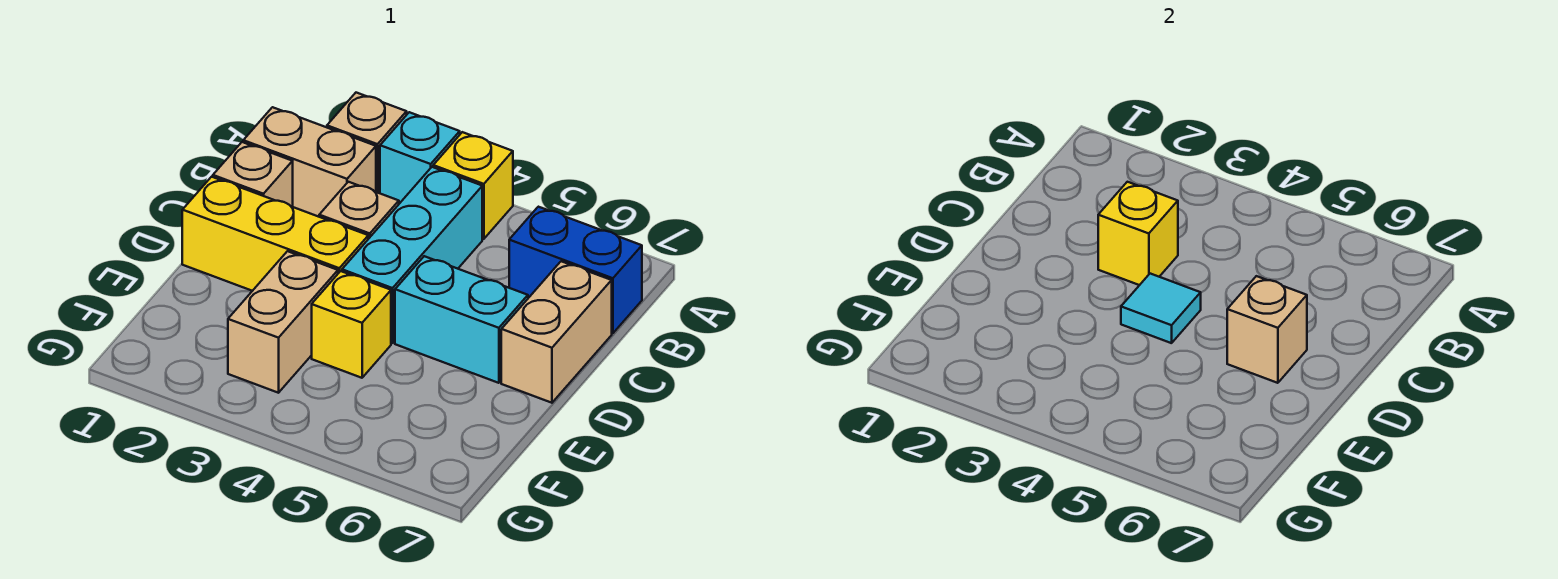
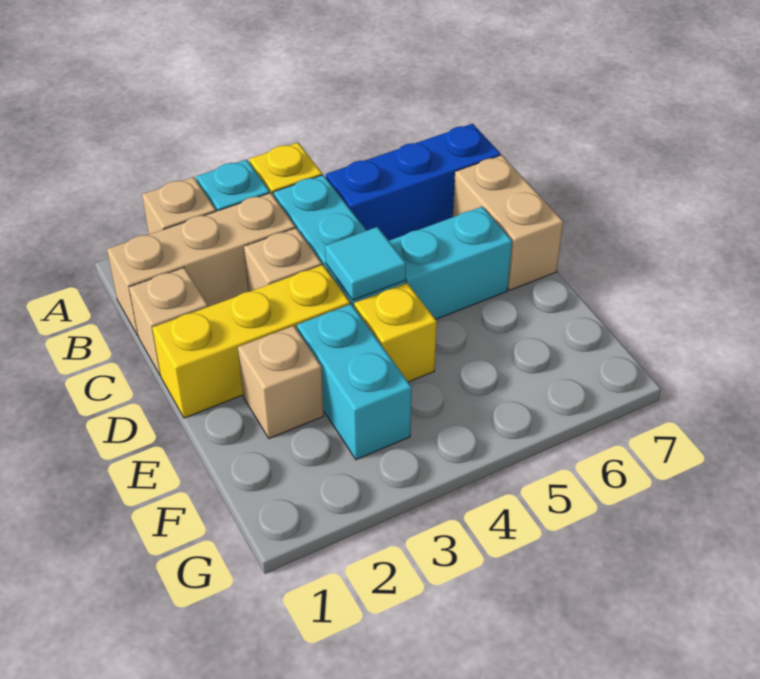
tan 1x2 brick [243,107,376,217] -> tan 1x3 brick [107,193,295,336]
blue 1x2 brick [509,207,642,333] -> blue 1x3 brick [326,124,500,240]
yellow 1x1 brick [1098,182,1178,285] -> none
tan 1x1 brick [1227,276,1307,383] -> tan 1x1 brick moved to [238,326,324,439]
tan 1x2 brick [228,251,338,393] -> cyan 1x2 brick [297,304,412,460]

